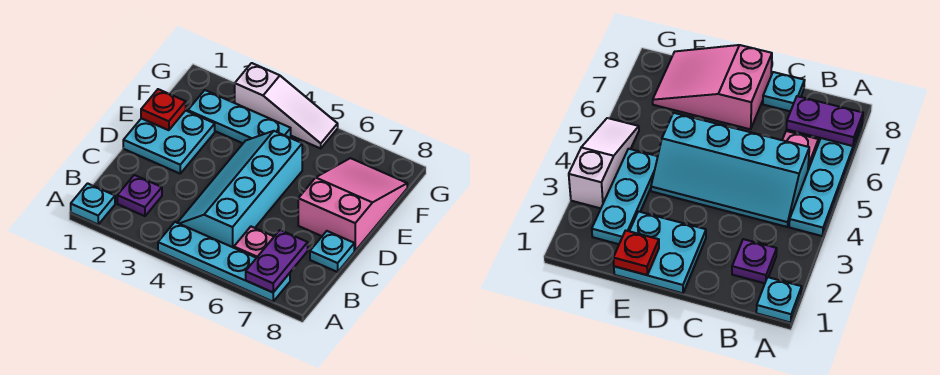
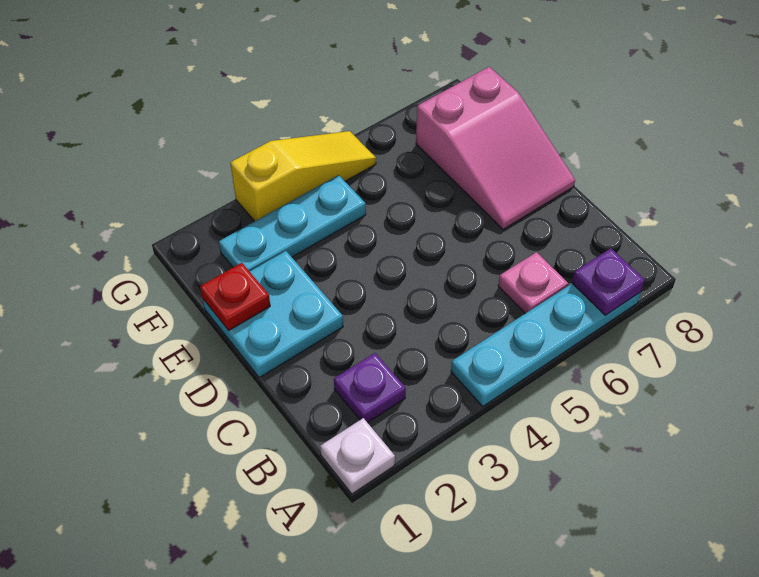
cyan 1x1 plate [71,183,115,224] -> white 1x1 plate [320,418,395,494]
purple 1x2 plate [246,230,308,292] -> purple 1x1 plate [572,248,645,315]
cyan 2x4 slope [178,131,302,248] -> none
cyan 1x1 plate [310,231,354,272] -> none
pink 2x3 slope [298,158,407,251] -> pink 2x3 slope turned to [416,67,575,230]
white 1x3 slope [235,63,338,148] -> yellow 1x3 slope [230,131,376,221]

